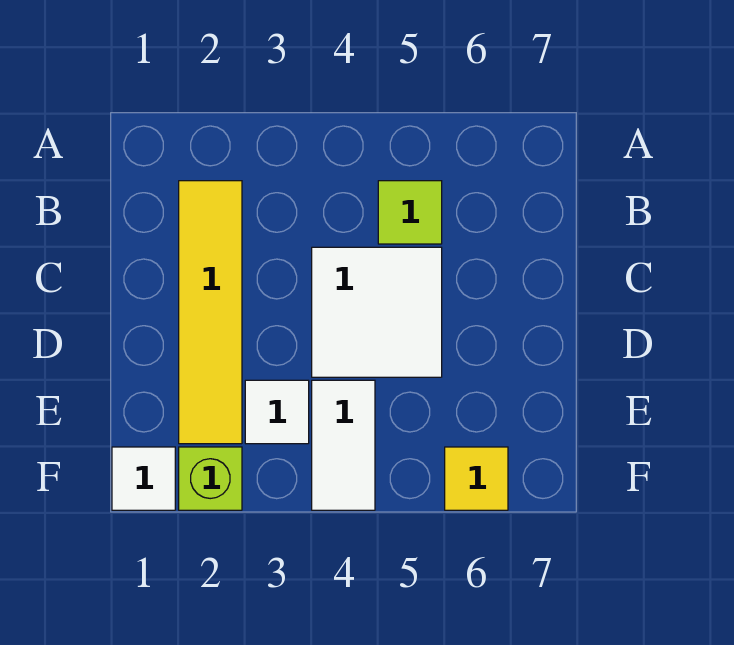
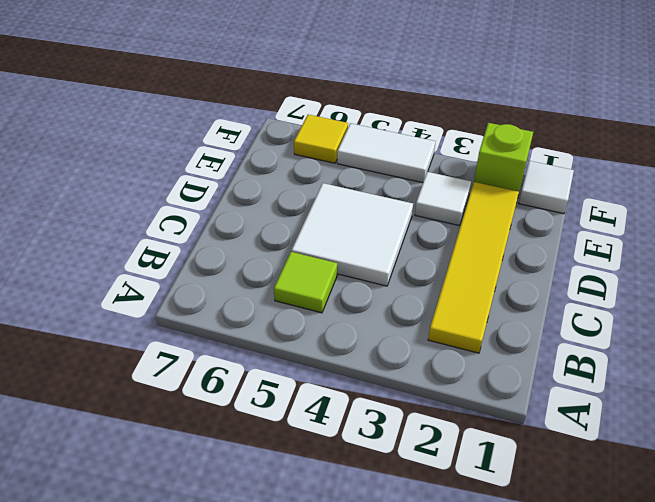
white 1x2 tile [312,380,375,510] -> white 1x2 tile turned to [337,123,435,183]

